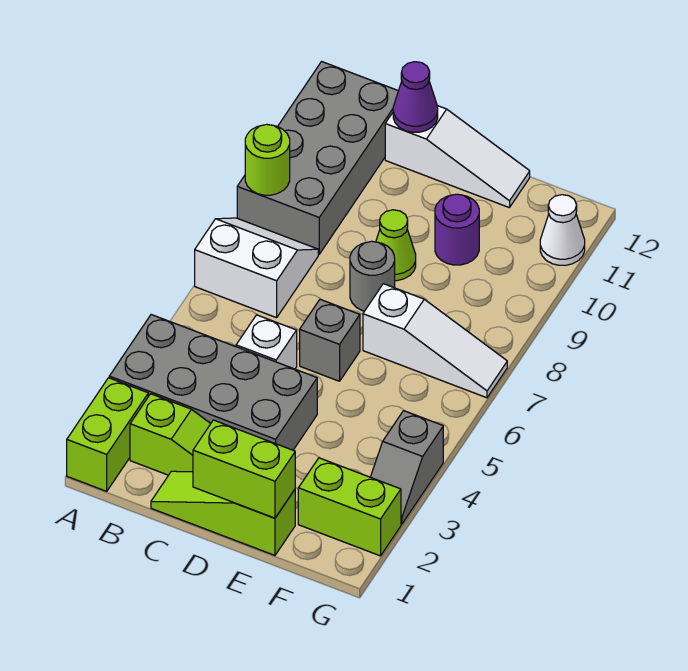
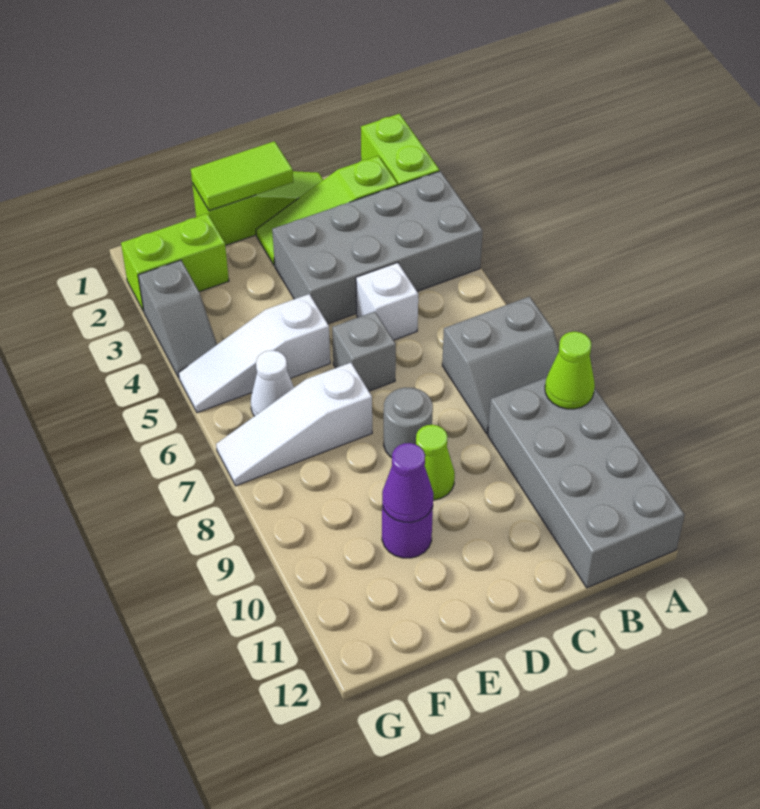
white 2x2 slope [195,218,318,318] -> grey 2x2 slope [442,297,559,434]
lime 1x1 round brick [245,124,290,195] -> lime 1x1 cone [545,332,595,409]
white 1x3 slope [385,106,530,208] -> white 1x3 slope moved to [179,294,330,413]
purple 1x1 cone [393,62,438,132] -> purple 1x1 cone moved to [382,443,433,522]
lime 1x2 brick [193,420,295,518] -> lime 1x2 tile [191,141,293,211]
grey 1x2 slope [371,411,443,524] -> grey 1x2 slope turned to [138,260,217,378]
white 1x1 cone [540,195,585,265] -> white 1x1 cone moved to [251,350,294,416]

